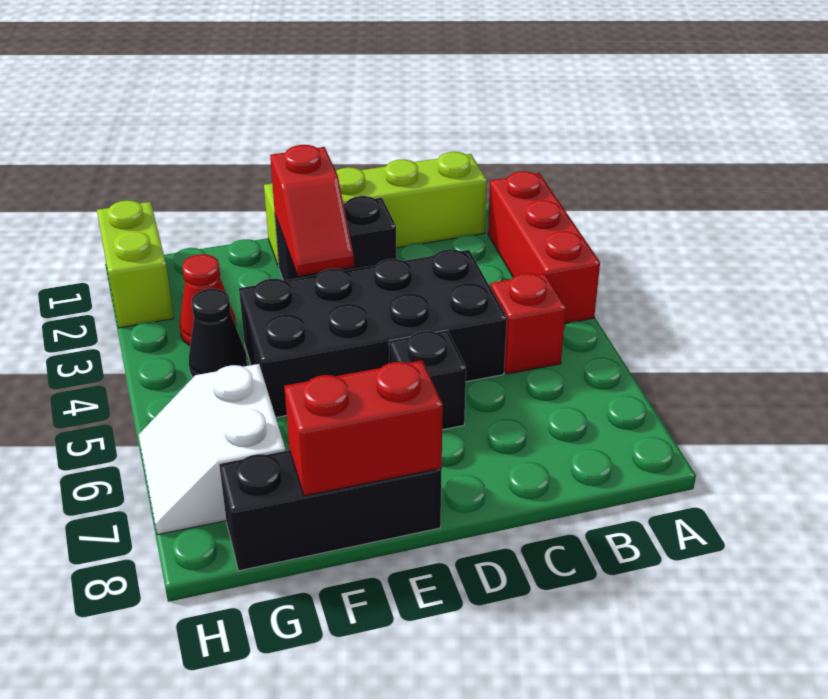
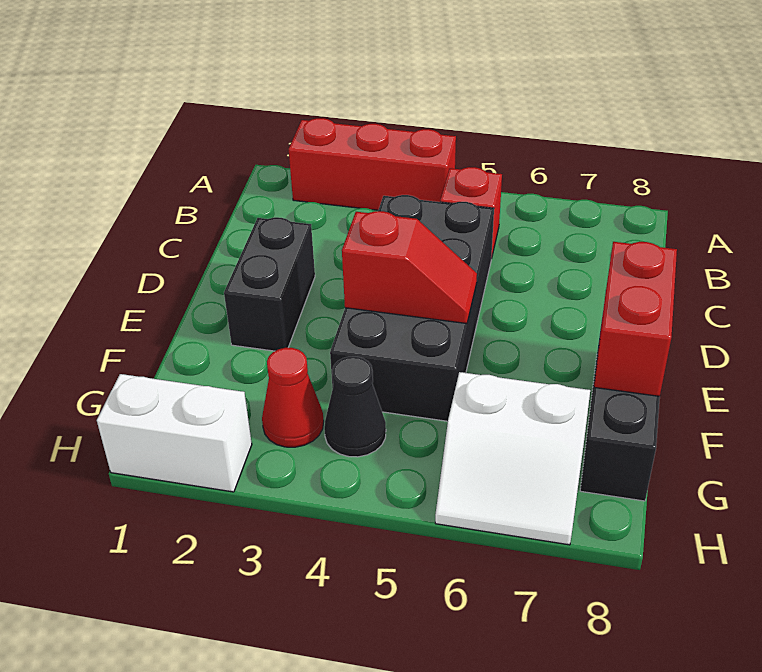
lime 1x4 brick [264,152,487,267] -> none
black 1x1 brick [389,330,466,430] -> none
red 1x2 slope [270,145,354,276] -> red 1x2 slope moved to [342,211,477,324]
lime 1x2 brick [97,200,174,328] -> white 1x2 brick [97,374,252,492]

